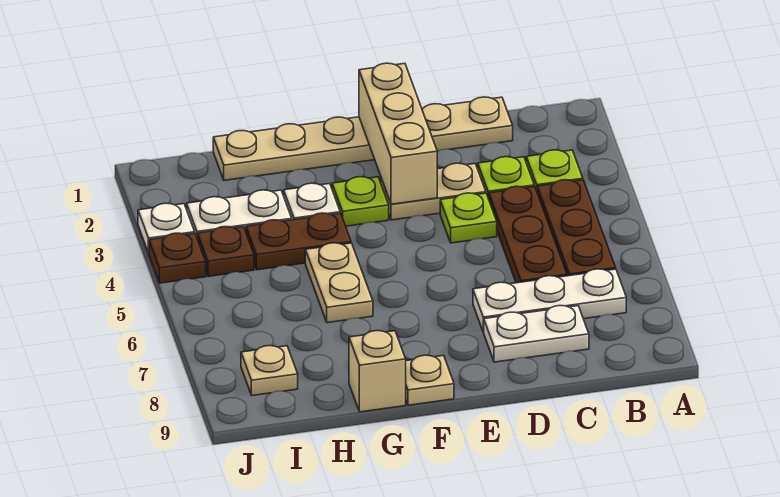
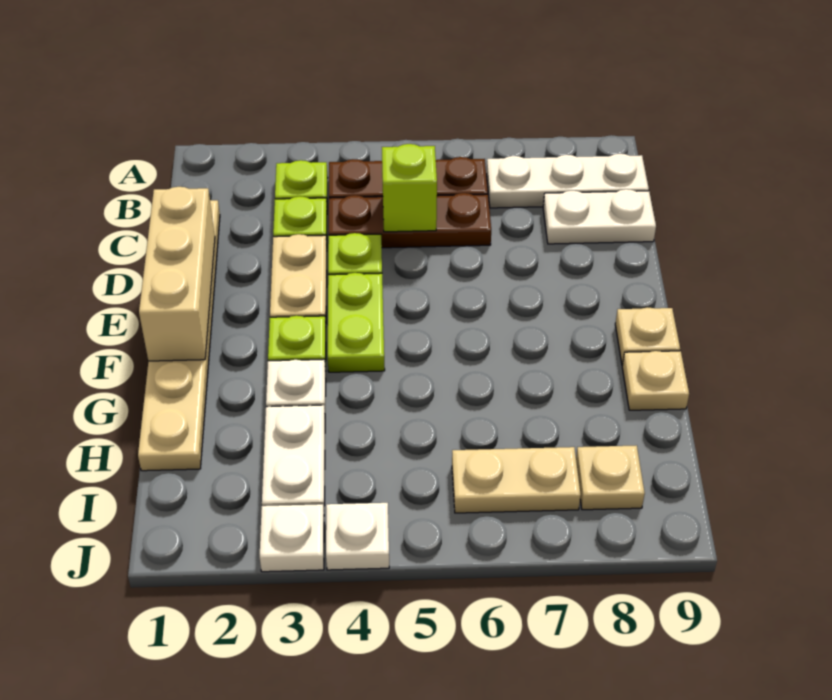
white 1x3 plate [473,269,626,332] -> white 1x3 plate turned to [487,154,649,208]
none -> lime 1x1 brick [382,144,437,232]
white 1x2 plate [484,306,589,362] -> white 1x2 plate turned to [543,189,656,244]
tan 1x3 brick [359,63,437,204] -> tan 1x3 brick turned to [139,187,215,361]
none -> lime 1x2 plate [328,273,385,372]
brown 1x2 plate [246,213,351,270] -> none
tan 1x2 plate [305,243,373,323] -> tan 1x2 plate moved to [452,447,581,513]
tan 1x1 brick [349,331,406,412] -> tan 1x1 plate [622,351,689,410]
brown 1x1 plate [198,227,254,276] -> none
brown 1x1 plate [149,233,206,283] -> white 1x1 plate [326,503,389,570]

